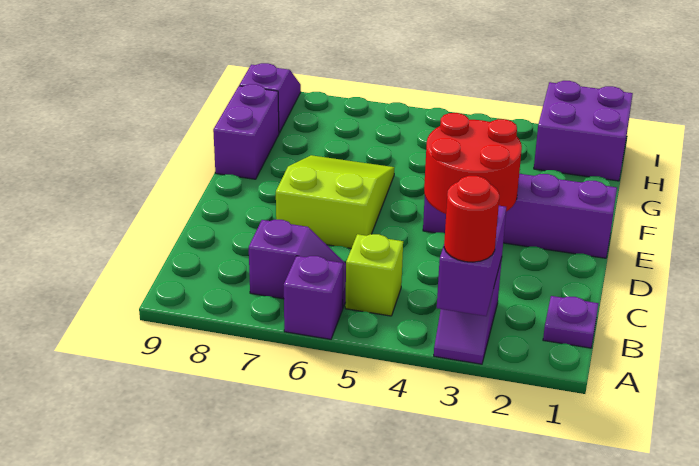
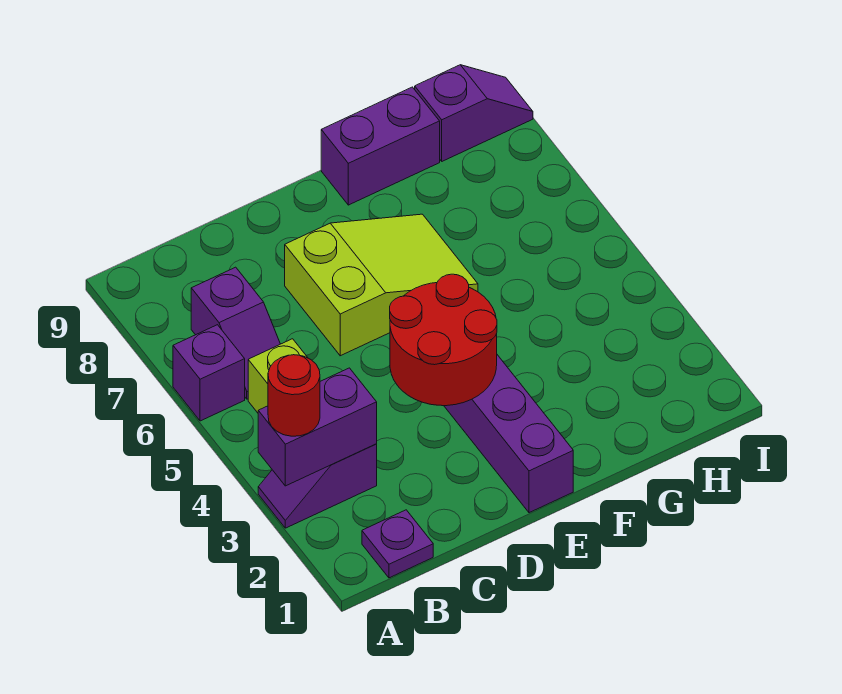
purple 2x2 brick [534,81,633,181] -> none

